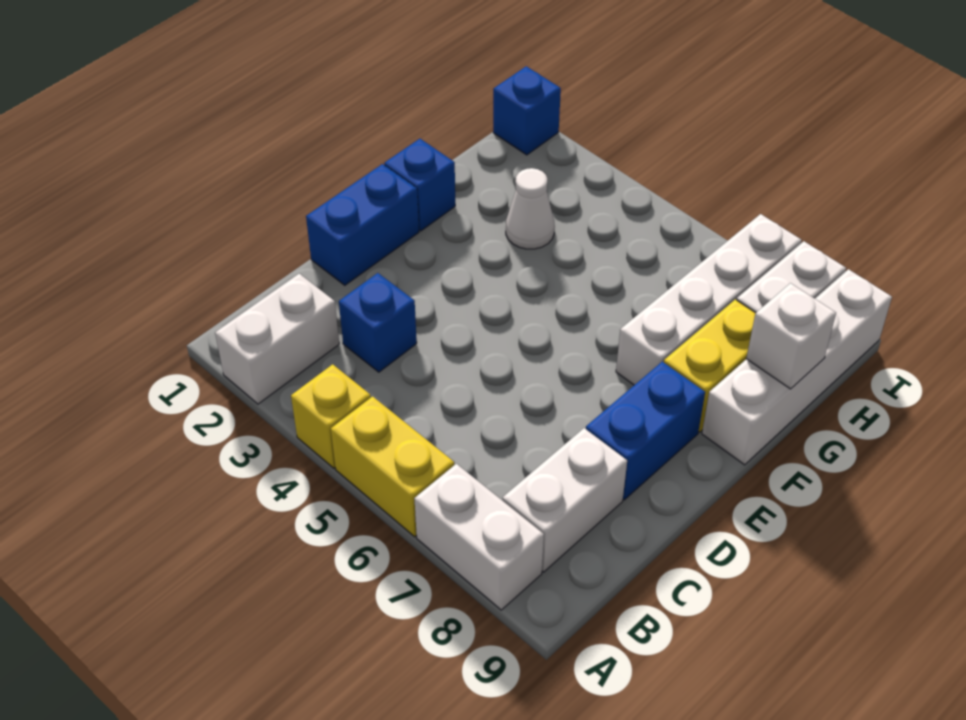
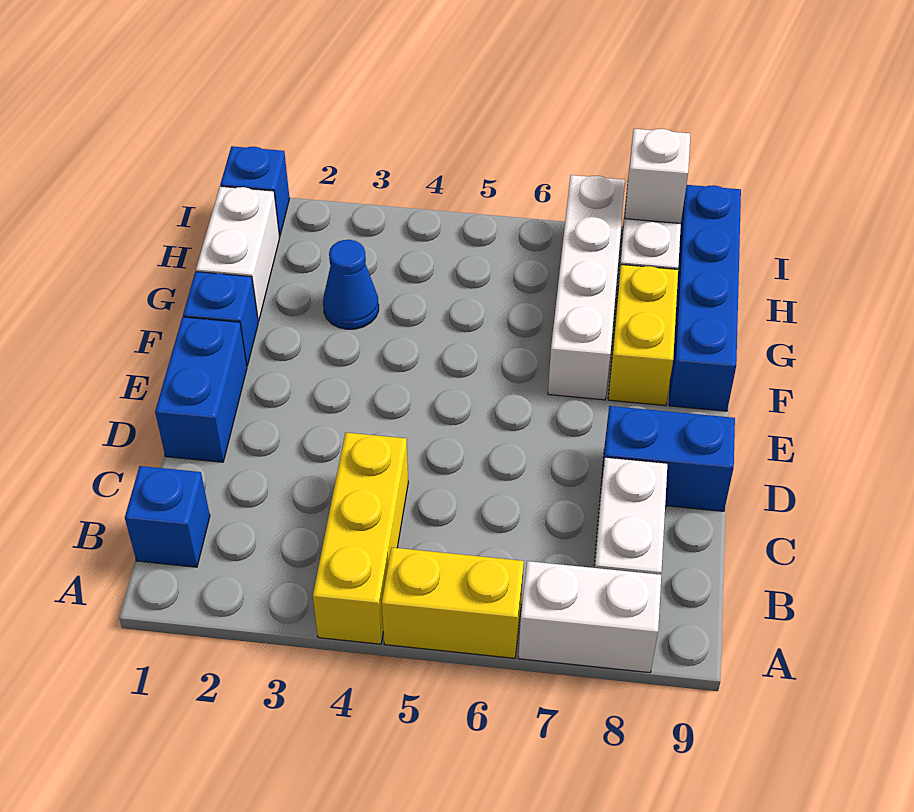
white 1x2 brick [215,274,339,404] -> white 1x2 brick moved to [196,186,280,321]
yellow 1x1 brick [291,364,371,468] -> yellow 1x3 brick [313,433,408,644]
blue 1x1 brick [339,273,417,372] -> blue 1x1 brick moved to [125,466,210,567]
blue 1x2 brick [586,362,705,500] -> blue 1x2 brick turned to [600,406,735,511]
white 1x4 brick [702,269,892,465] -> blue 1x4 brick [669,185,741,411]
white 1x1 cone [506,168,555,249] -> blue 1x1 cone [323,240,379,329]
white 1x1 brick [746,283,836,389] -> white 1x1 brick moved to [625,129,690,224]

